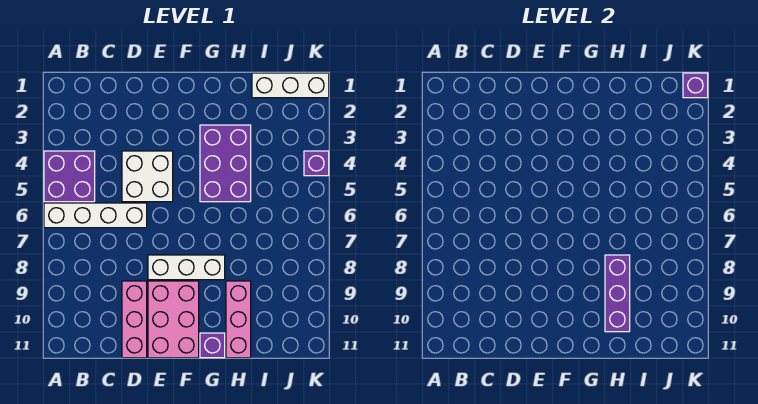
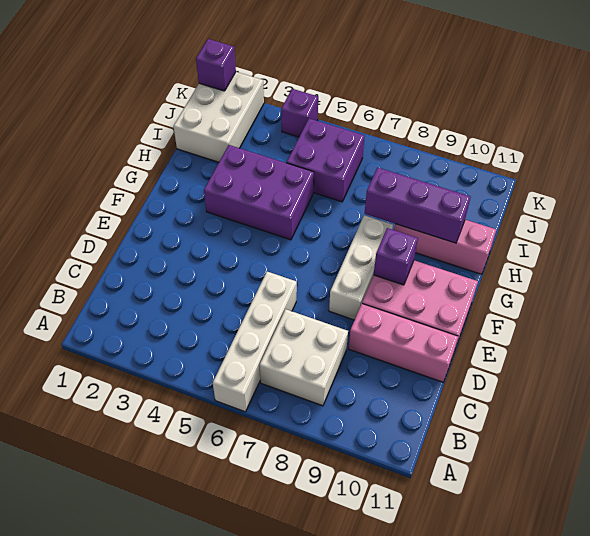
purple 2x2 brick [44,151,95,202] -> purple 2x2 brick moved to [287,118,365,202]
white 2x2 brick [122,151,173,202] -> white 2x2 brick moved to [259,309,348,406]
purple 1x1 brick [200,333,225,358] -> purple 1x1 brick moved to [374,228,418,285]
white 1x3 brick [252,73,329,98] -> white 2x3 brick [173,72,264,162]

